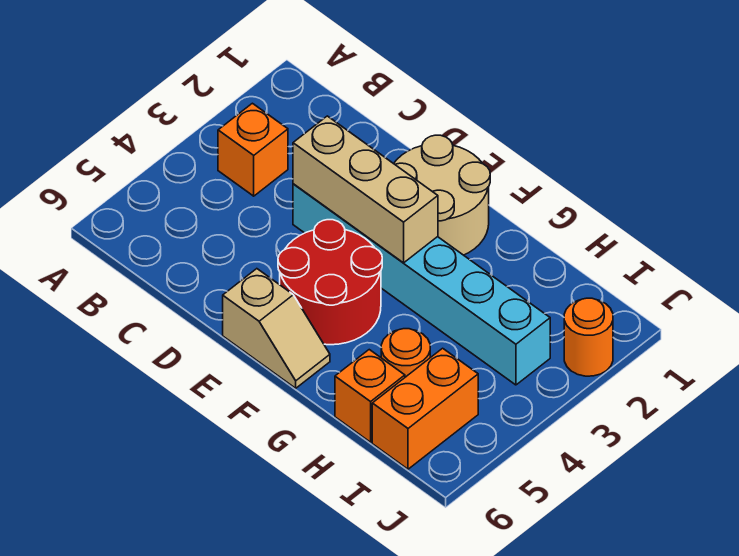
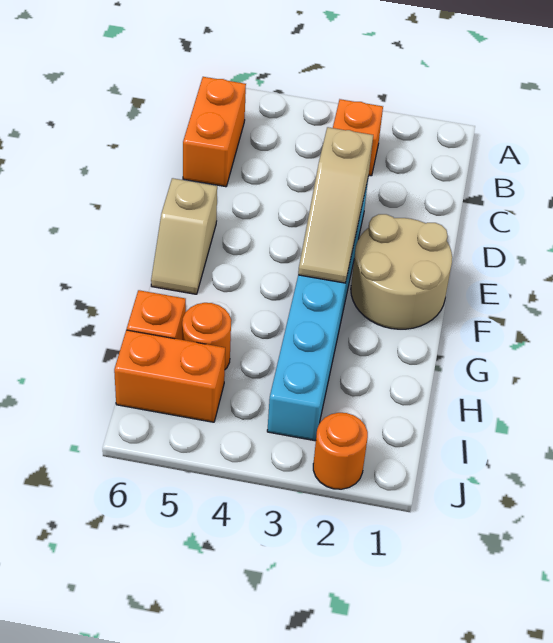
none -> orange 1x2 brick [183,77,246,187]
tan 1x3 brick [293,116,438,263] -> tan 1x3 slope [298,127,373,283]
red 2x2 round brick [278,220,382,345] -> none

